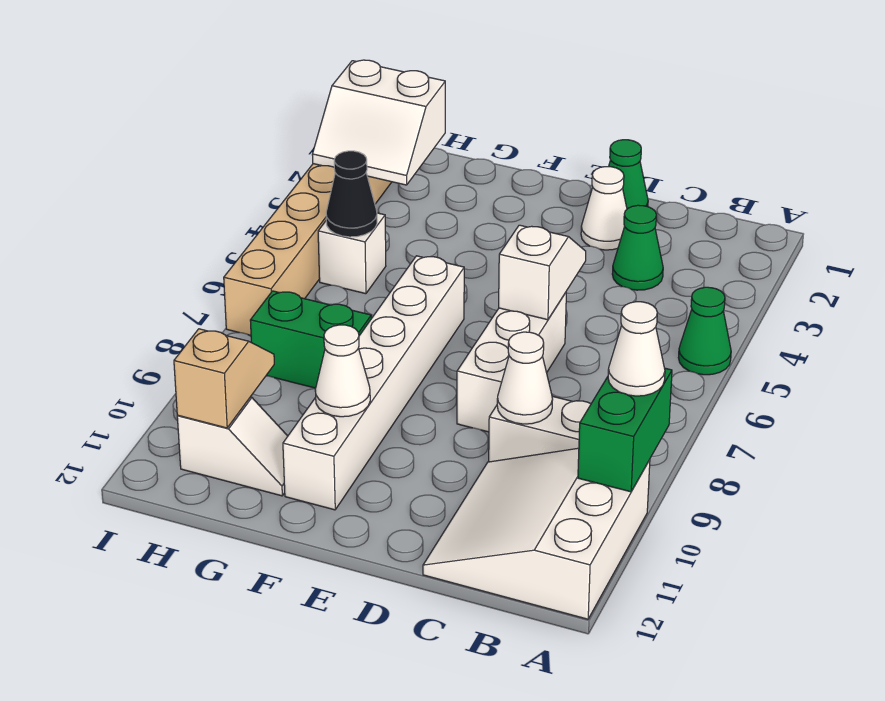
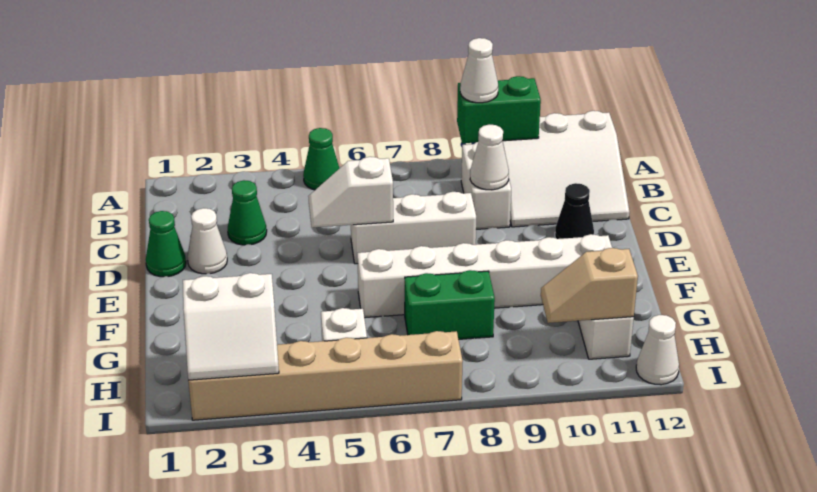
white 1x1 cone [315,325,370,417] -> white 1x1 cone moved to [636,315,679,385]
green 1x2 brick [250,291,371,388] -> green 1x2 brick turned to [405,270,495,339]
white 2x2 slope [312,60,445,185] -> white 2x2 slope turned to [183,273,279,380]
black 1x1 cone [326,151,377,237] -> black 1x1 cone moved to [555,183,594,239]

